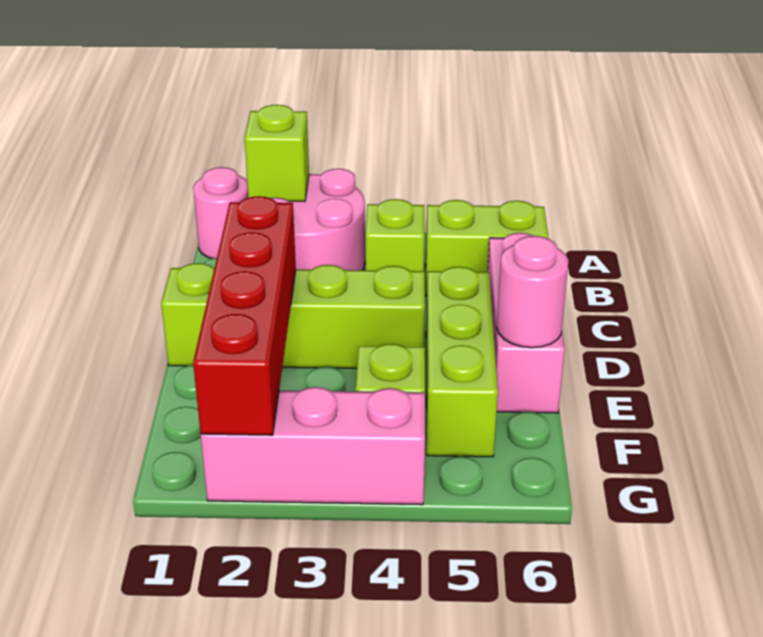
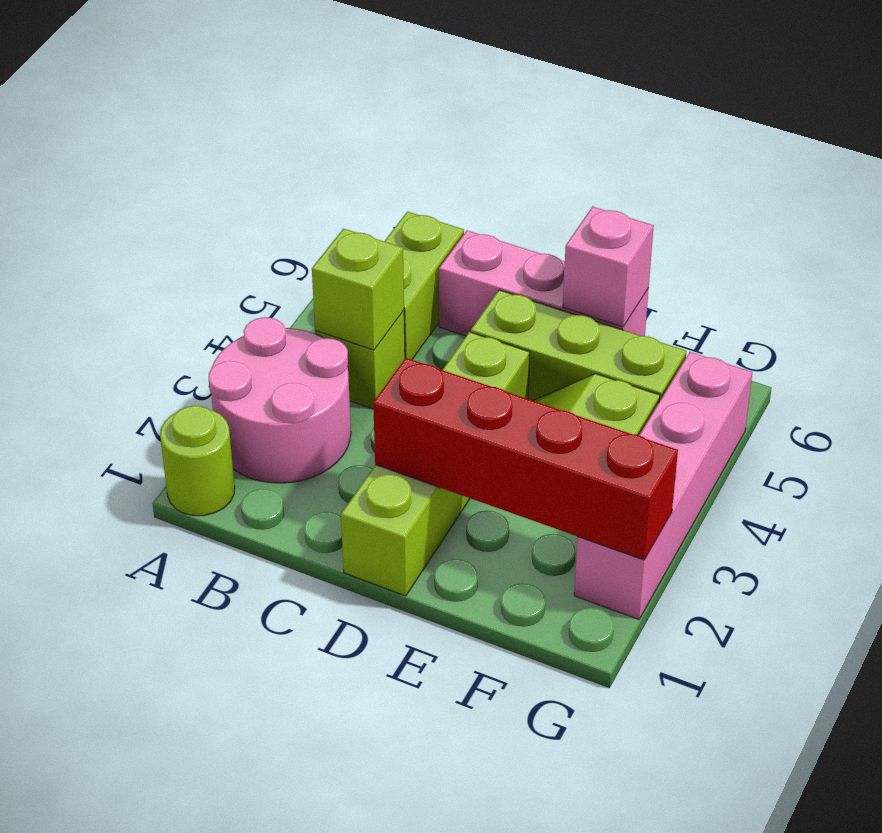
pink 1x1 round brick [193,167,248,259] -> lime 1x1 round brick [160,406,235,516]
lime 1x1 brick [244,105,309,201] -> lime 1x1 brick moved to [312,229,404,350]
pink 1x1 round brick [497,236,569,348] -> pink 1x1 brick [563,207,654,327]
pink 1x3 brick [201,387,425,505] -> pink 1x4 brick [574,352,752,619]

